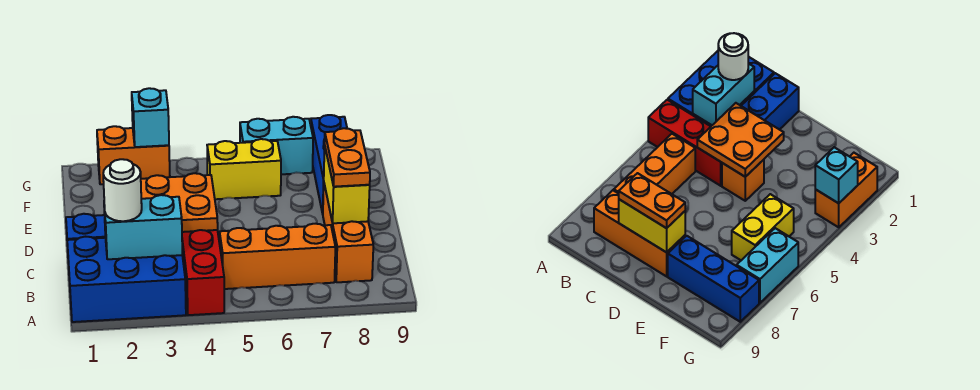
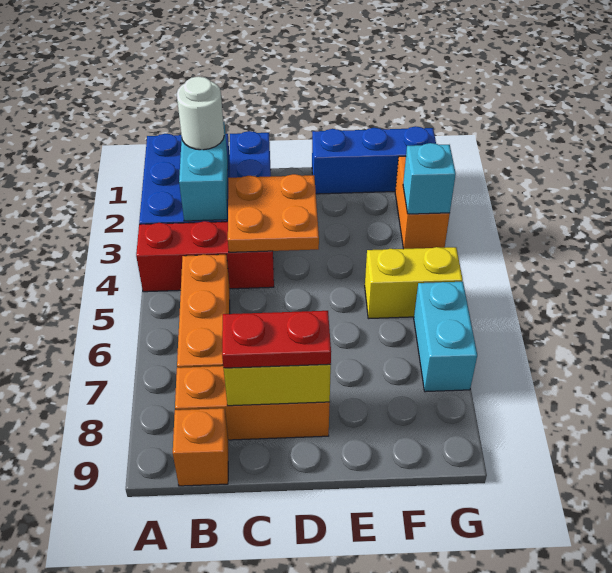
orange 1x2 plate [325,128,370,187] -> red 1x2 plate [222,311,331,368]
orange 1x1 brick [722,160,764,201] -> orange 1x1 brick moved to [173,408,228,486]
blue 1x3 brick [311,115,347,214] -> blue 1x3 brick moved to [312,126,436,194]
yellow 1x2 brick [207,139,281,199] -> yellow 1x2 brick turned to [365,247,463,319]

